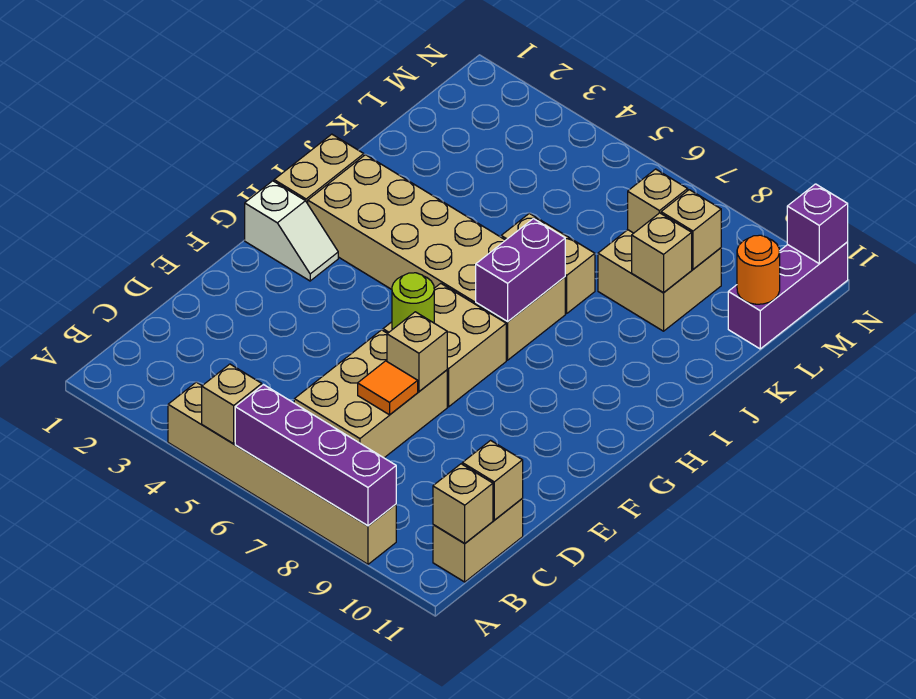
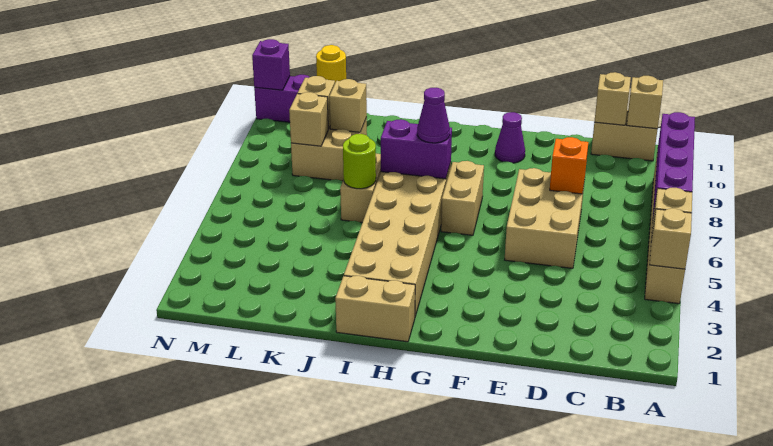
tan 2x3 brick [294,330,447,458] -> tan 2x3 brick turned to [505,168,585,268]
orange 1x1 tile [358,361,418,415] -> orange 1x1 brick [550,137,588,194]
tan 1x1 brick [387,312,447,391] -> tan 1x1 brick moved to [650,208,692,269]
tan 2x2 brick [383,283,506,407] -> tan 1x2 brick [441,161,484,235]
lime 1x1 round brick [392,273,434,330] -> lime 1x1 round brick moved to [343,134,376,189]
none -> purple 1x1 cone [495,112,525,163]
white 1x2 slope [245,181,338,281] -> none
none -> purple 1x1 cone [417,88,450,143]
orange 1x1 round brick [737,235,780,304] -> yellow 1x1 round brick [316,45,346,82]

